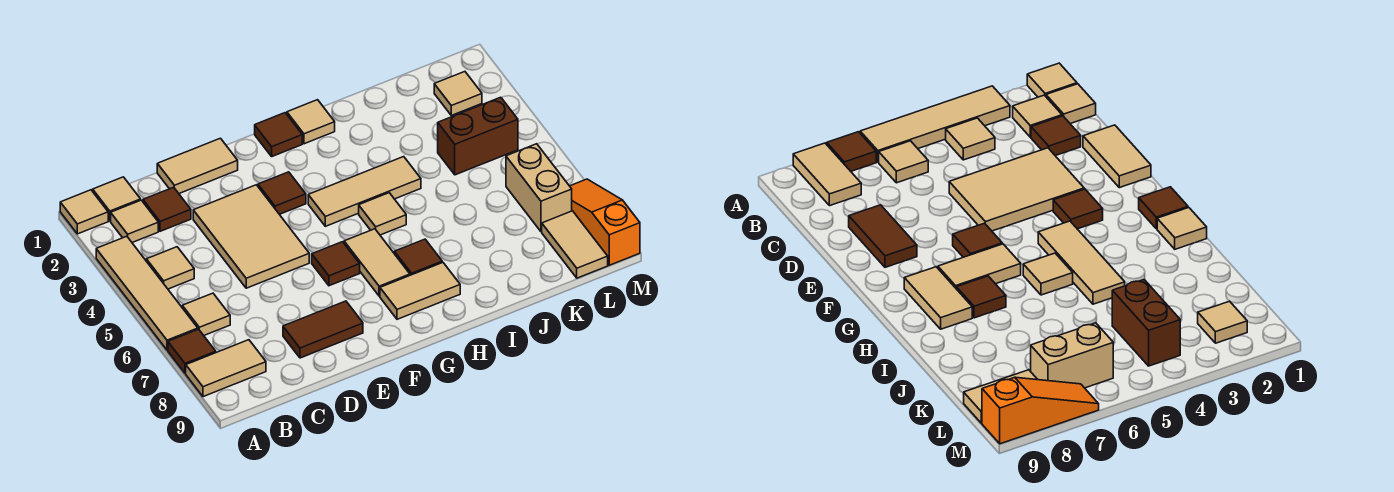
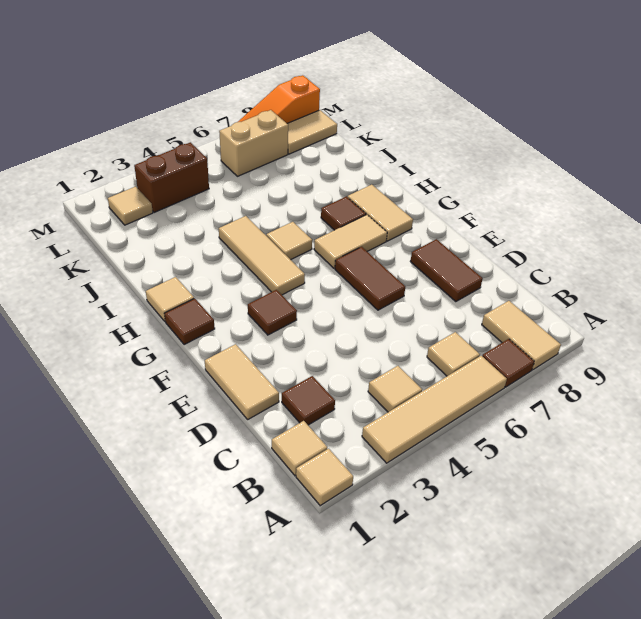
tan 1x1 tile [111,200,158,243] -> none
tan 2x3 tile [193,185,309,288] -> none
brown 1x1 tile [312,242,360,286] -> brown 1x2 tile [335,247,405,310]
brown 1x2 brick [438,97,518,175] -> brown 1x2 brick turned to [134,142,209,213]

